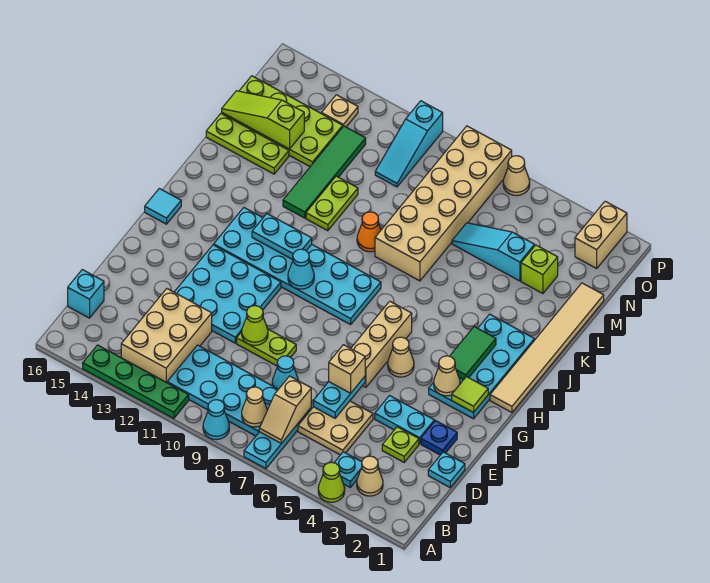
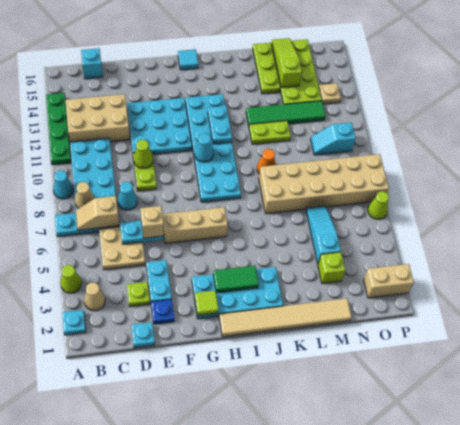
cyan 1x1 plate [334,452,362,487] -> cyan 1x1 plate moved to [62,310,86,335]
tan 1x1 cone [434,356,460,396] -> none
tan 1x1 cone [388,337,414,377] -> none
cyan 1x3 slope [375,101,443,187] -> cyan 1x2 slope [311,122,356,155]
tan 1x1 cone [503,156,530,196] -> lime 1x1 cone [368,191,389,219]

